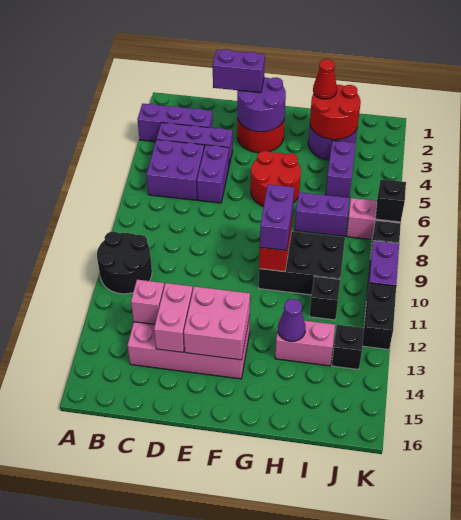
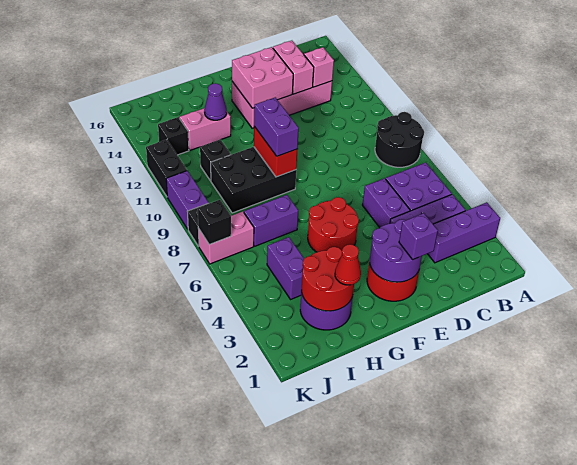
black 2x2 round brick [97,231,152,294] -> black 2x2 round brick moved to [375,112,424,167]
purple 1x2 brick [213,49,265,93] -> purple 1x1 brick [399,213,438,260]

